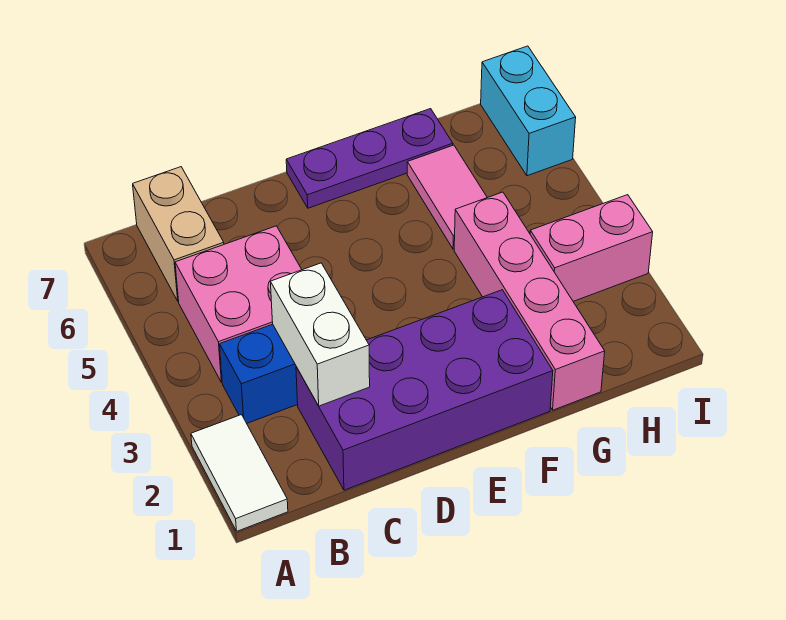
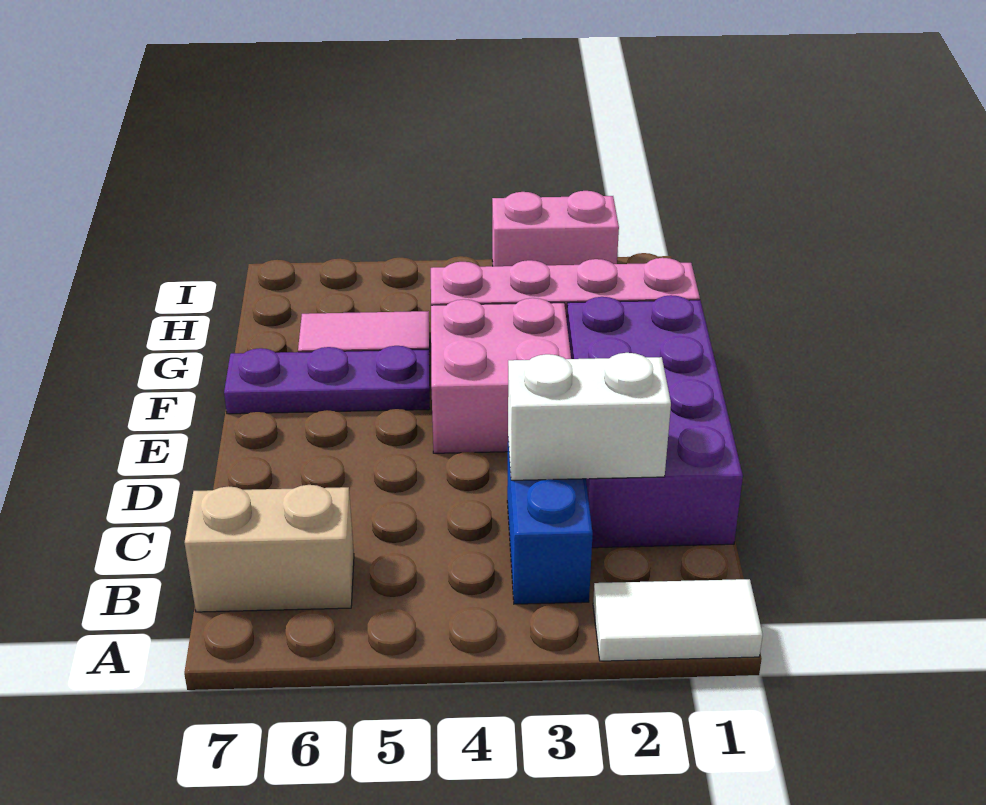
pink 2x2 brick [175,226,302,382] -> pink 2x2 brick moved to [431,298,571,453]
purple 1x3 plate [286,109,453,208] -> purple 1x3 plate turned to [224,346,430,414]
pink 1x2 brick [530,195,653,301] -> pink 1x2 brick turned to [492,191,619,266]
cyan 1x2 brick [481,46,576,176] -> none

